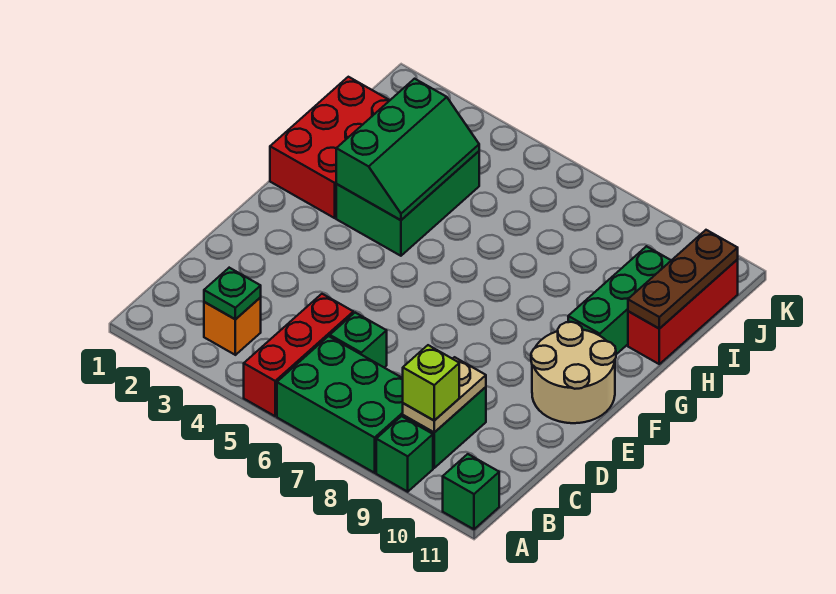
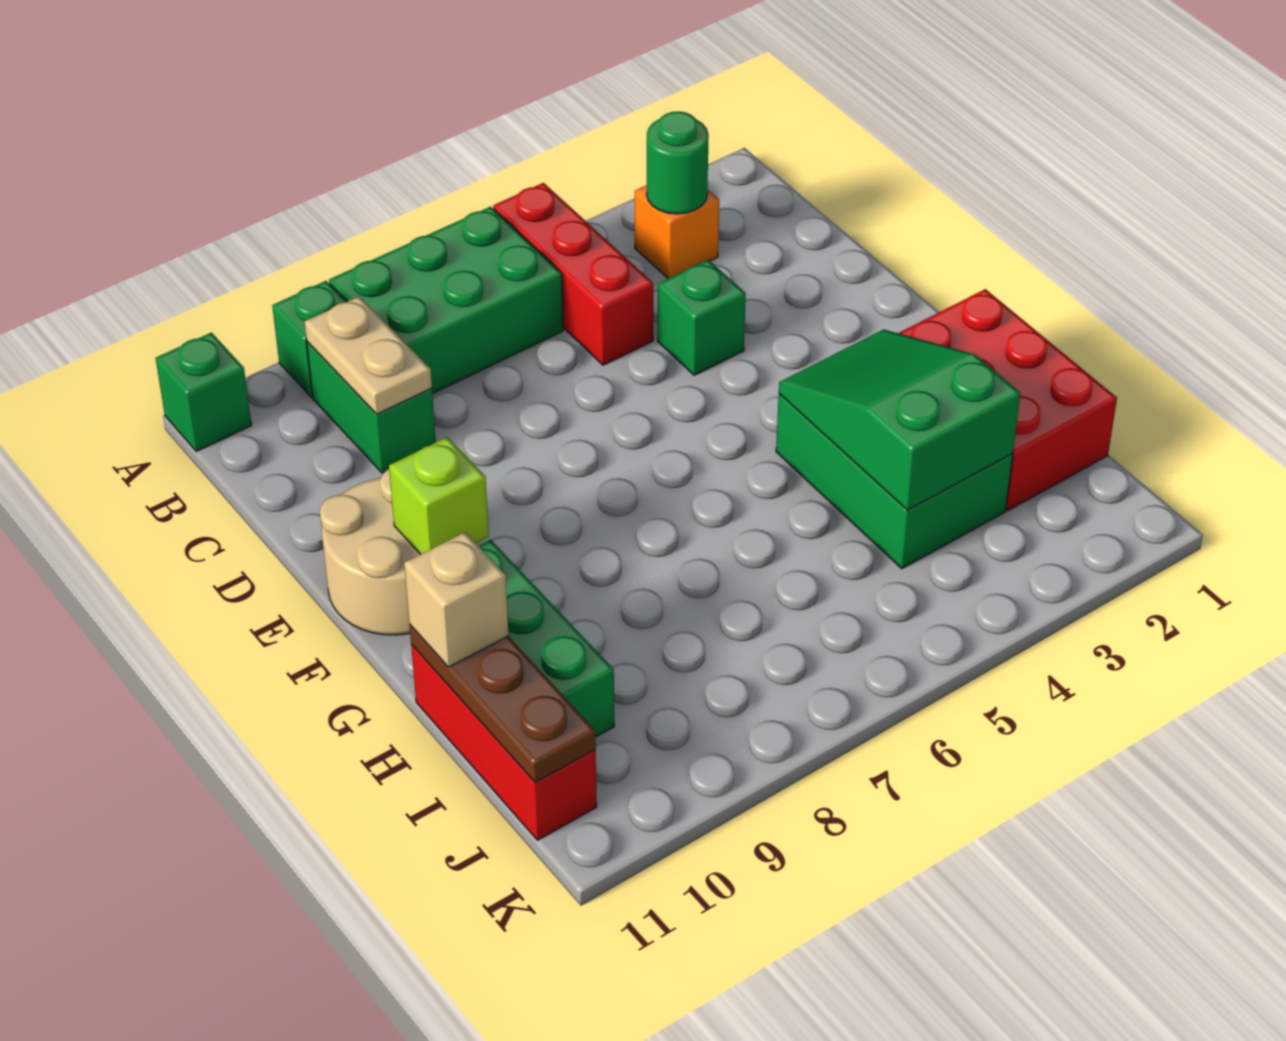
green 1x1 plate [204,268,261,319] -> green 1x1 round brick [647,111,709,214]
lime 1x1 brick [403,345,459,420] -> lime 1x1 brick moved to [389,437,489,554]
green 1x1 brick [330,313,387,368] -> green 1x1 brick moved to [658,260,746,375]
green 2x3 slope [336,79,479,220] -> green 2x3 slope turned to [779,329,1021,510]
none -> tan 1x1 brick [404,532,509,667]

